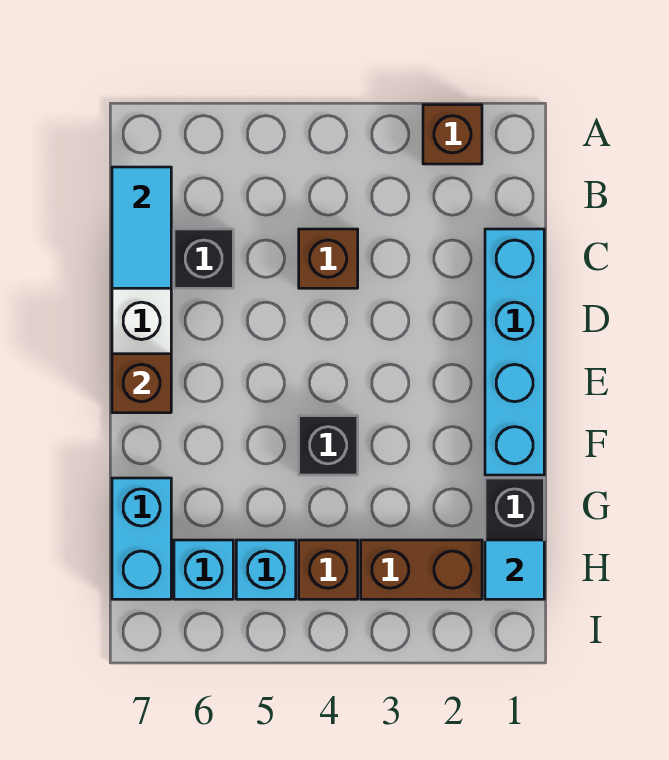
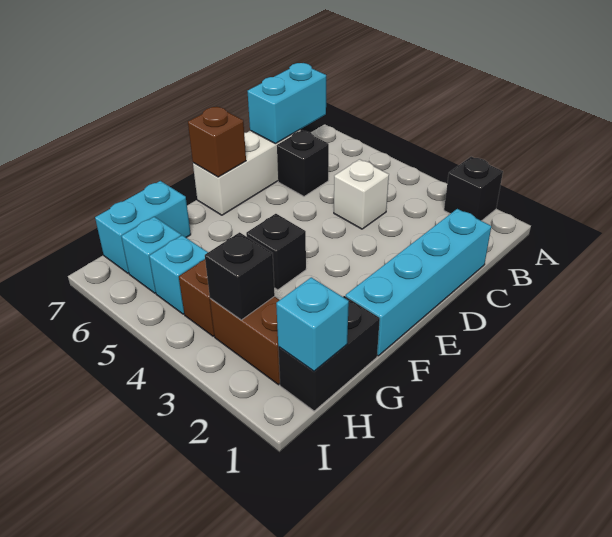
brown 1x1 brick [423,105,482,164] -> black 1x1 brick [444,157,503,221]
cyan 1x2 tile [112,167,171,288] -> cyan 1x2 brick [248,63,326,144]
brown 1x1 brick [299,229,358,288] -> white 1x1 brick [334,159,389,229]
cyan 1x1 tile [485,540,544,599] -> cyan 1x1 brick [276,277,349,371]
none -> black 1x1 brick [205,232,275,320]

